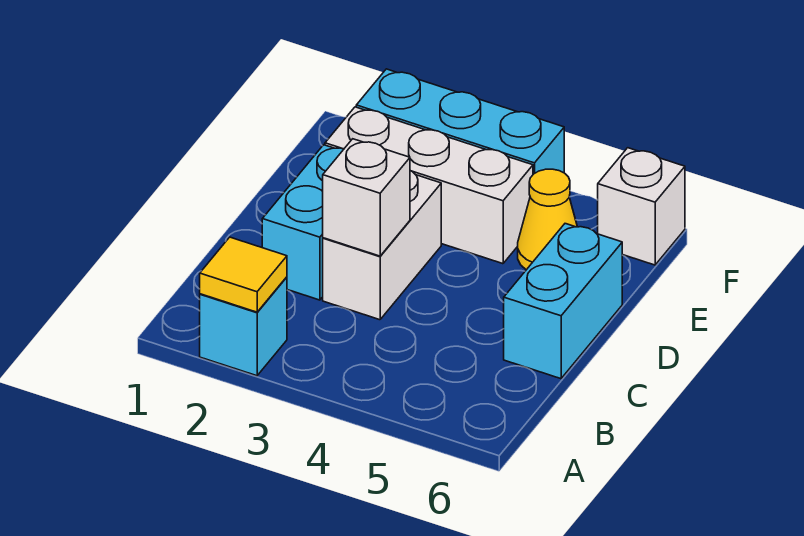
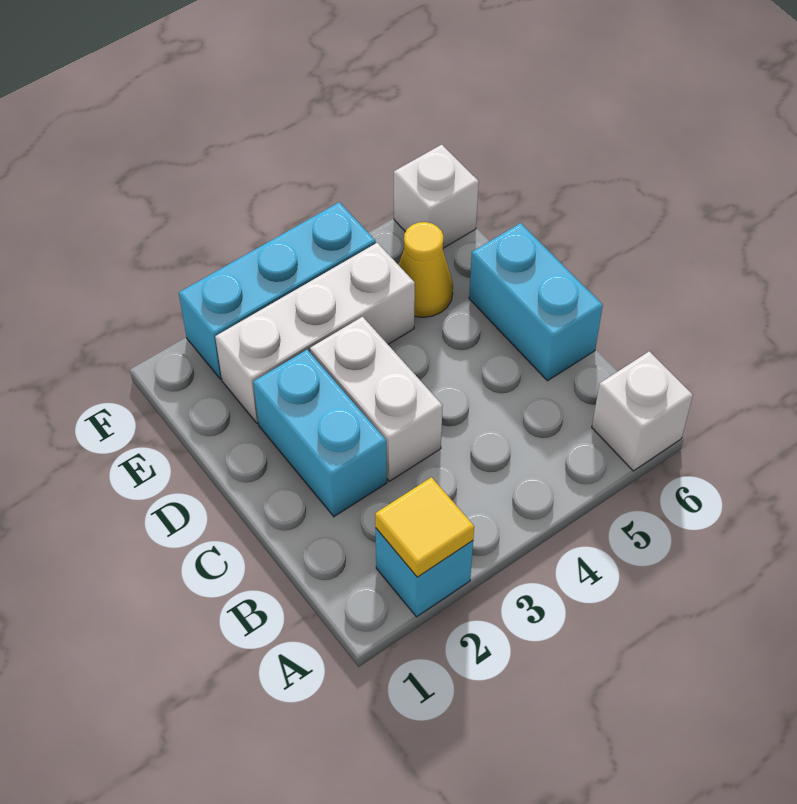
white 1x1 brick [323,139,410,256] -> white 1x1 brick moved to [592,351,693,471]

